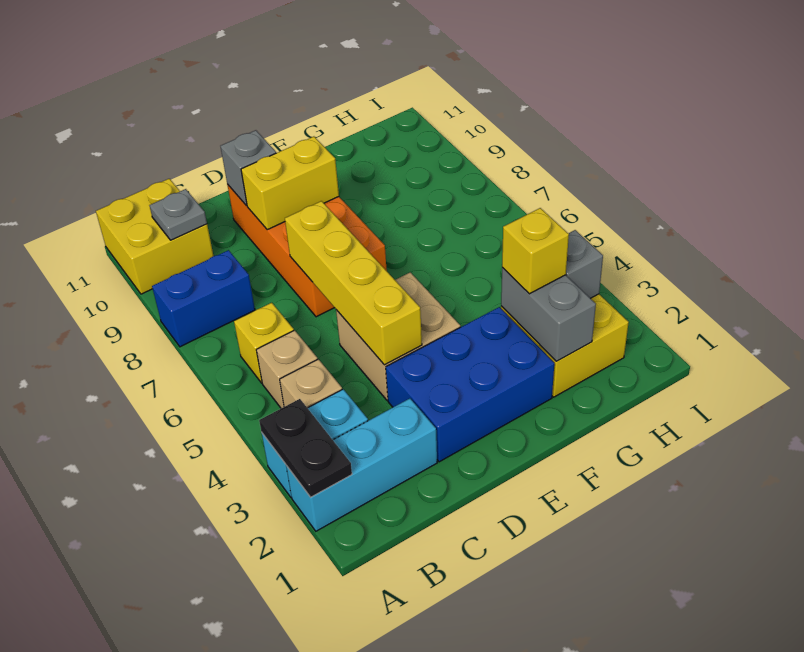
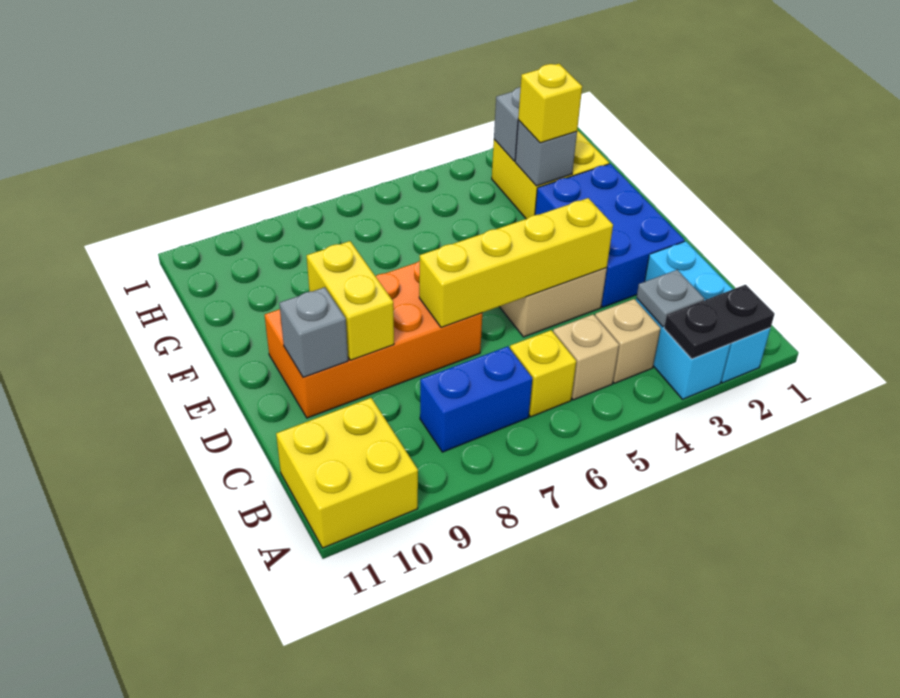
blue 1x2 brick [152,250,255,347] -> blue 1x2 brick turned to [420,346,532,452]
grey 1x1 plate [150,189,207,240] -> grey 1x1 plate moved to [637,270,704,327]
grey 1x2 brick [501,267,596,361] -> grey 1x1 brick [515,120,577,186]

